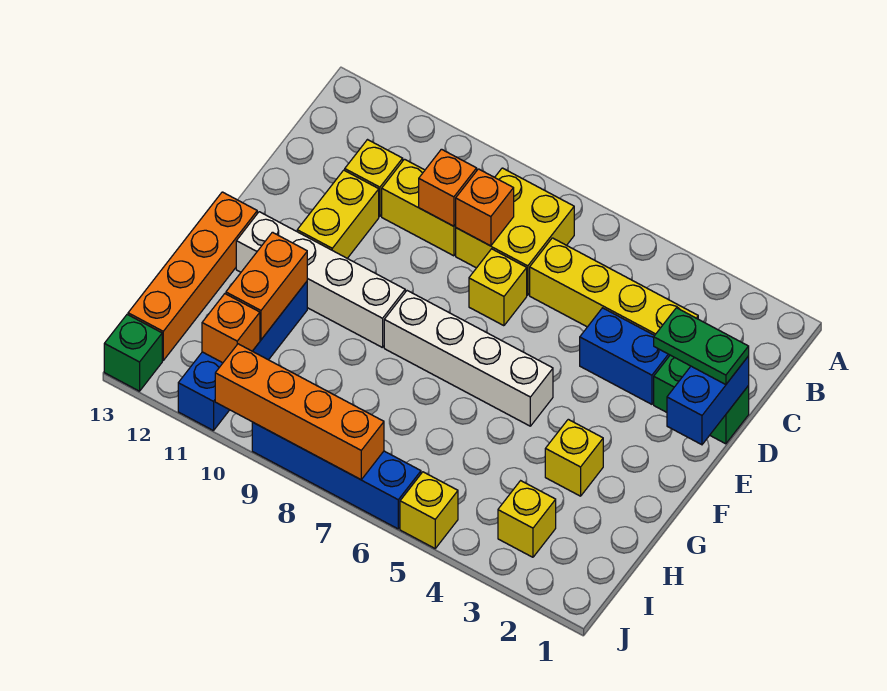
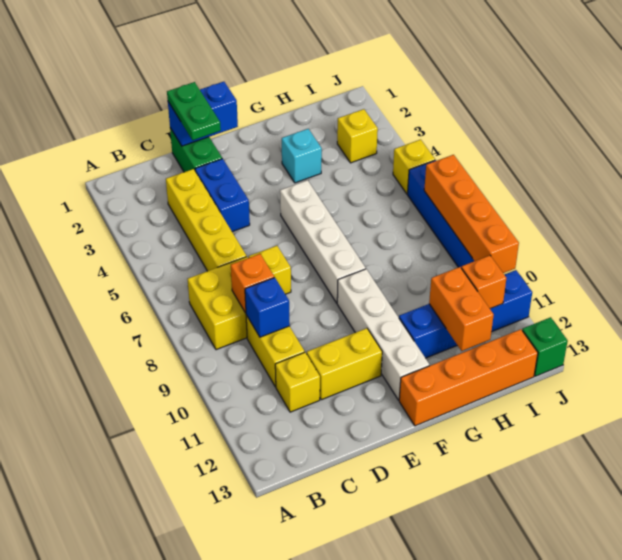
orange 1x1 brick [419,149,477,226] -> blue 1x1 brick [245,277,290,337]
yellow 1x1 brick [545,419,603,496] -> cyan 1x1 brick [282,129,322,183]
orange 1x2 brick [226,232,307,340] -> orange 1x2 brick turned to [429,267,494,351]

